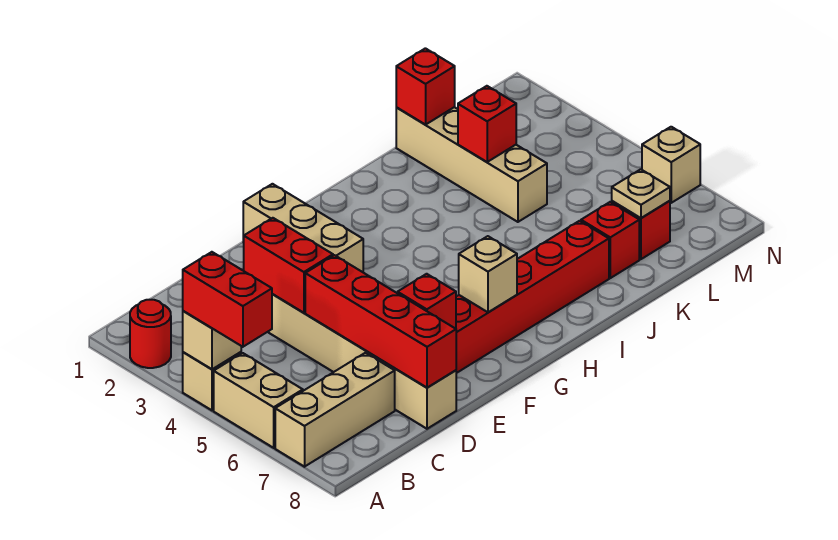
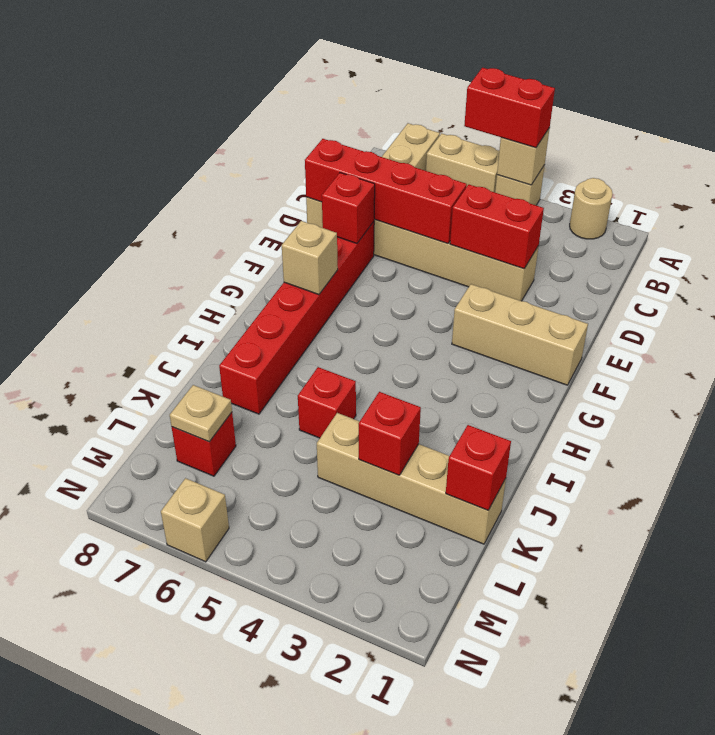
red 1x1 round brick [130,300,171,368] -> tan 1x1 round brick [570,178,613,239]
red 1x1 brick [581,202,639,278] -> red 1x1 brick moved to [298,367,356,438]

